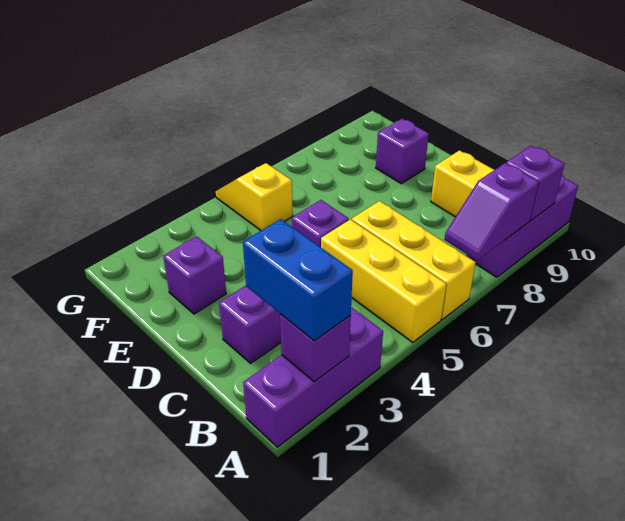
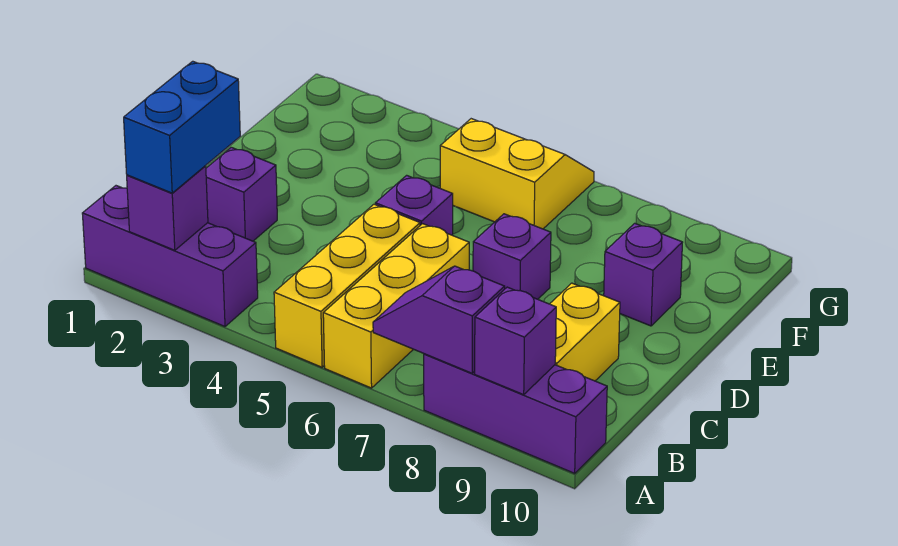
purple 1x1 brick [163,236,226,314] -> purple 1x1 brick moved to [473,214,551,299]
yellow 1x2 slope [216,163,293,230] -> yellow 2x2 slope [440,119,594,229]

